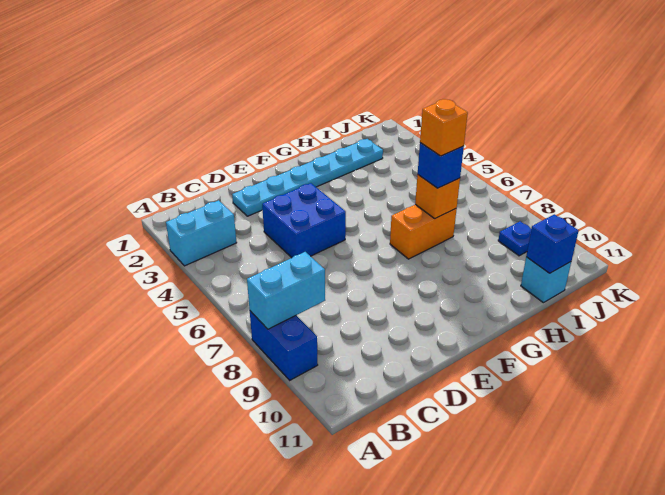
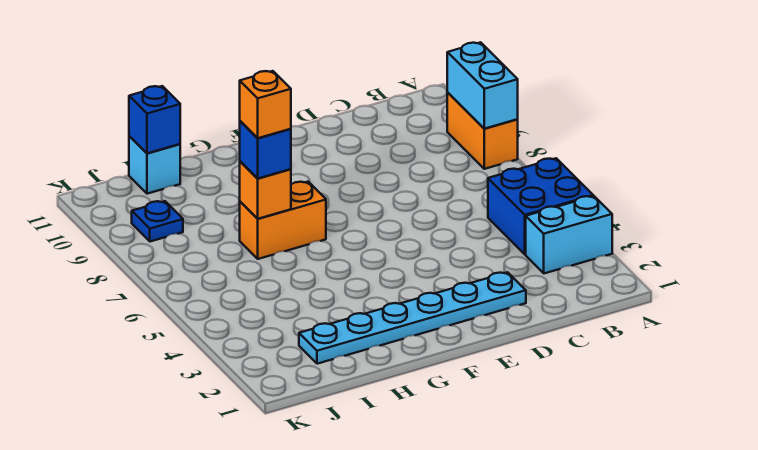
blue 1x2 brick [250,311,318,380] -> orange 1x2 brick [447,92,518,169]
cyan 1x2 brick [247,252,325,329] -> cyan 1x2 brick turned to [447,42,518,129]
blue 2x2 brick [262,183,346,258] -> blue 2x2 brick moved to [488,158,593,255]

